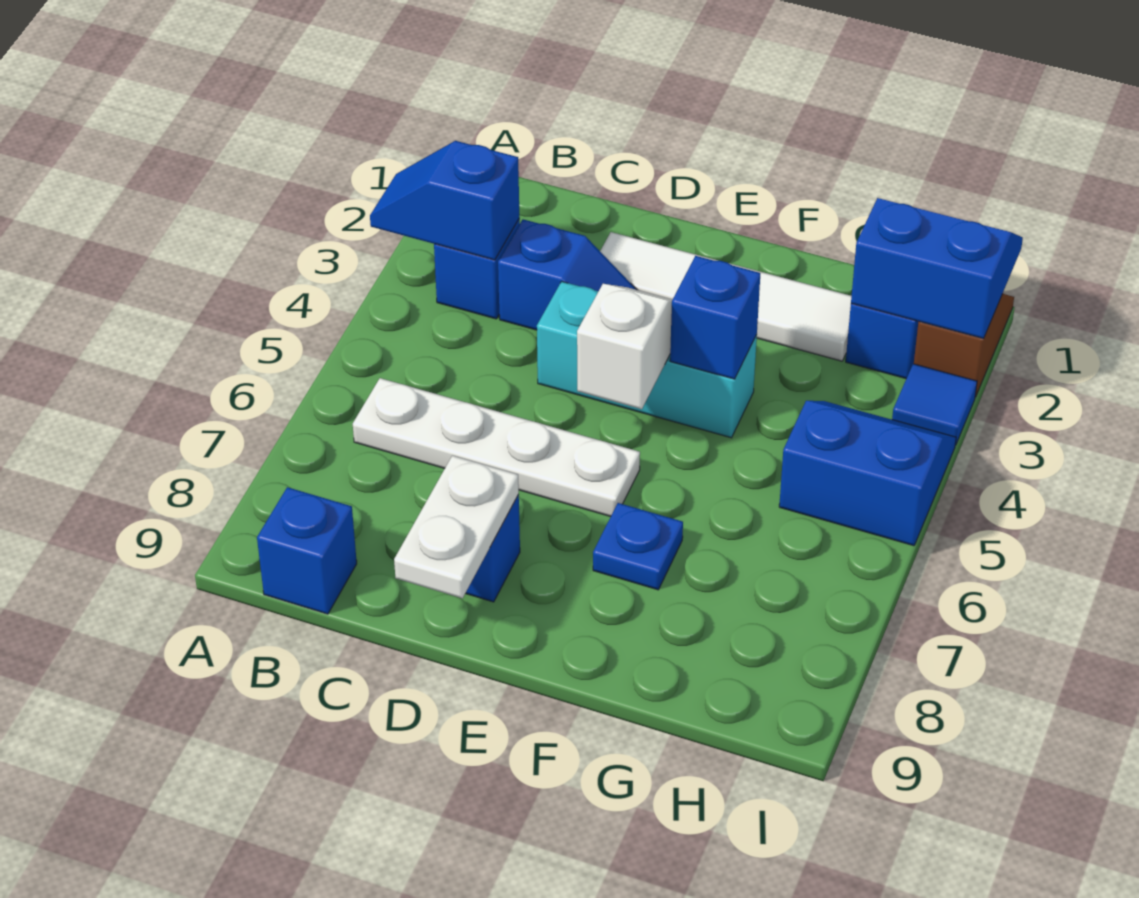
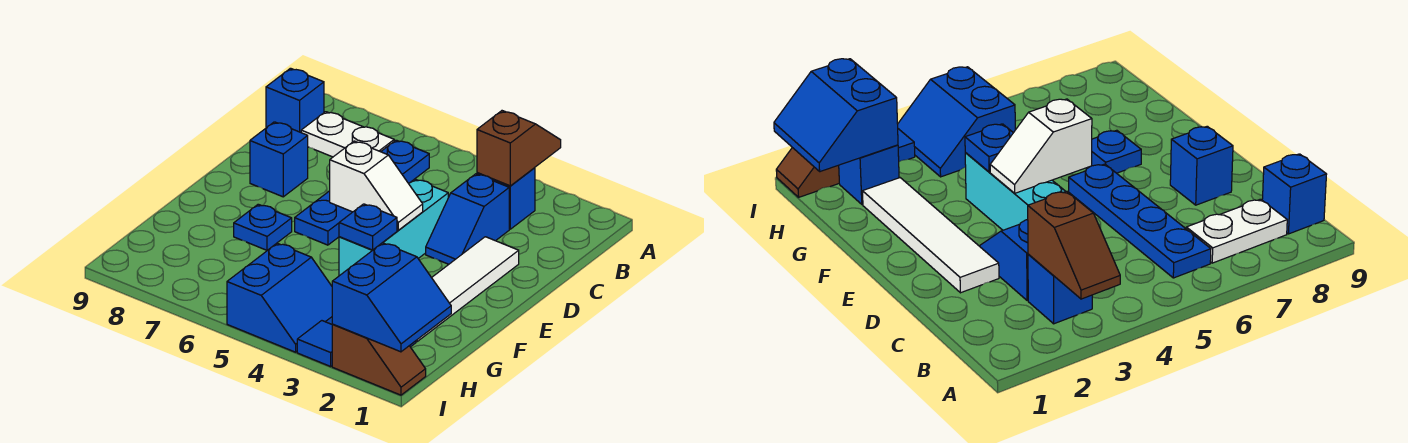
blue 1x2 slope [370,141,520,260] -> brown 1x2 slope [477,111,561,186]
white 1x4 plate [353,378,640,517] -> blue 1x4 plate [295,140,429,245]
white 1x2 plate [394,456,519,598] -> white 1x2 plate moved to [301,112,394,157]
blue 1x1 brick [670,256,760,379] -> blue 1x1 plate [339,204,397,250]

